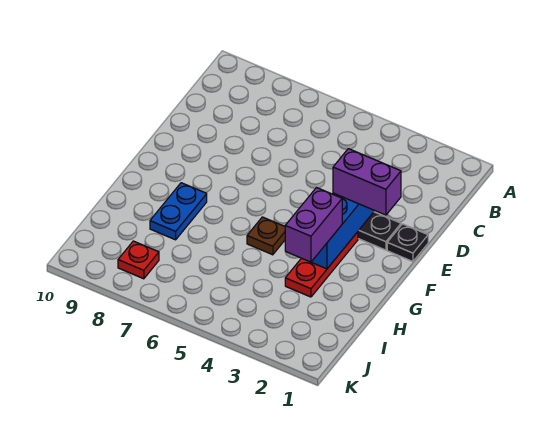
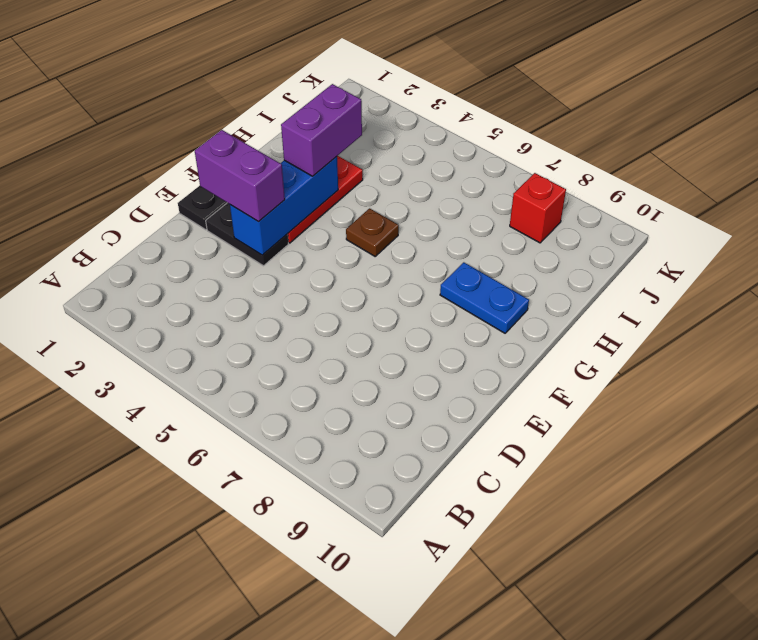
blue 1x2 plate [150,183,207,240] -> blue 1x2 plate turned to [440,262,529,333]
red 1x1 plate [118,241,159,279] -> red 1x1 brick [510,173,566,243]

